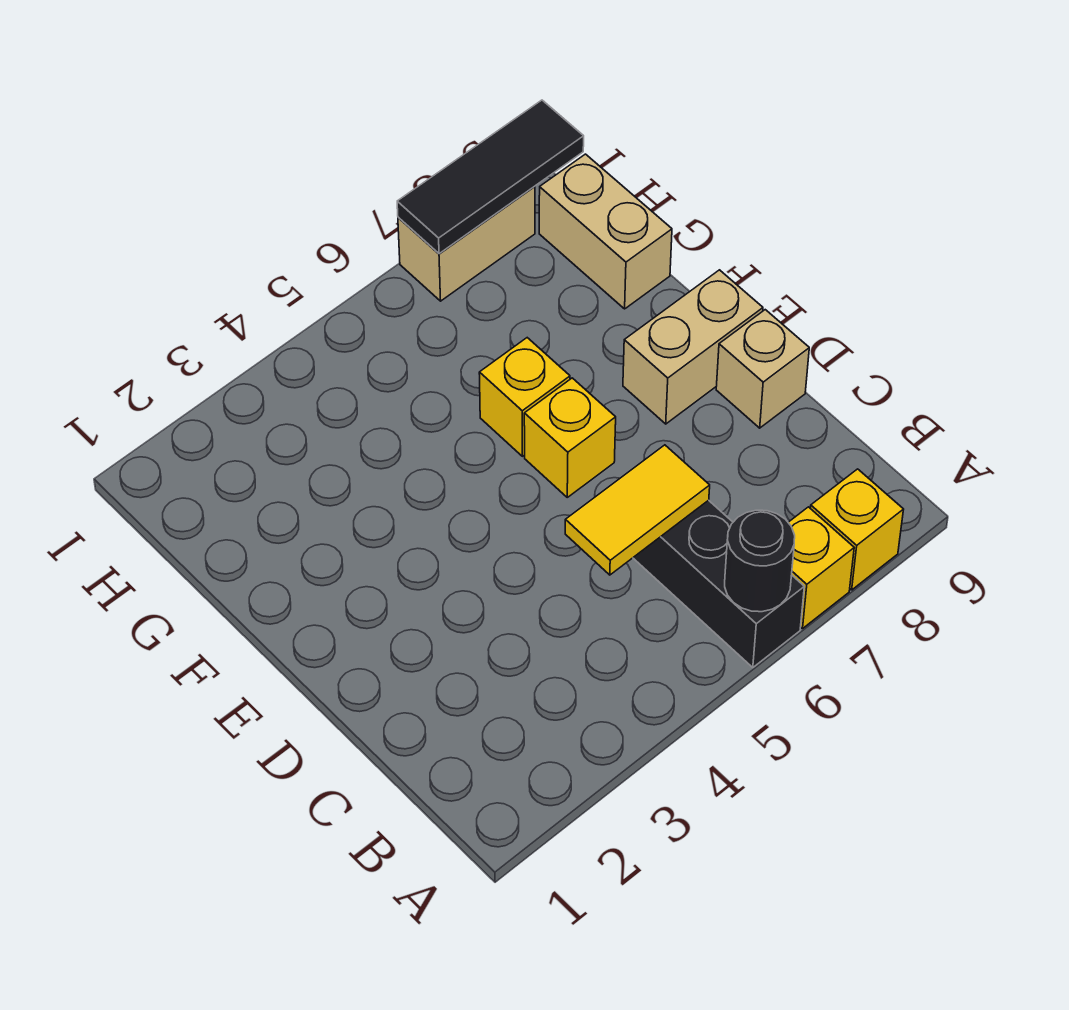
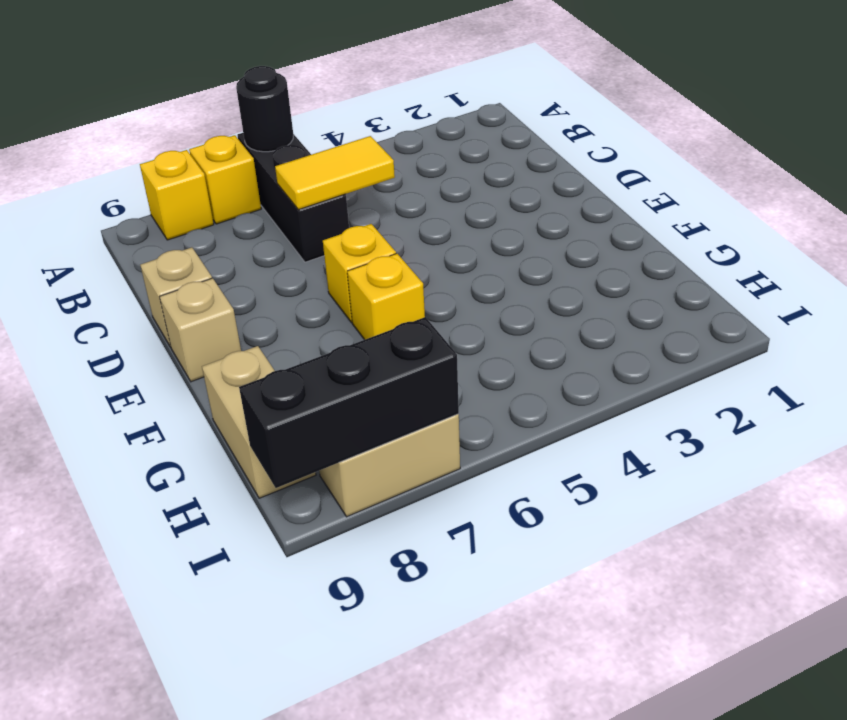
tan 1x2 brick [623,270,763,424] -> tan 1x1 brick [160,278,241,382]
black 1x3 tile [397,100,584,254] -> black 1x3 brick [239,317,459,488]

